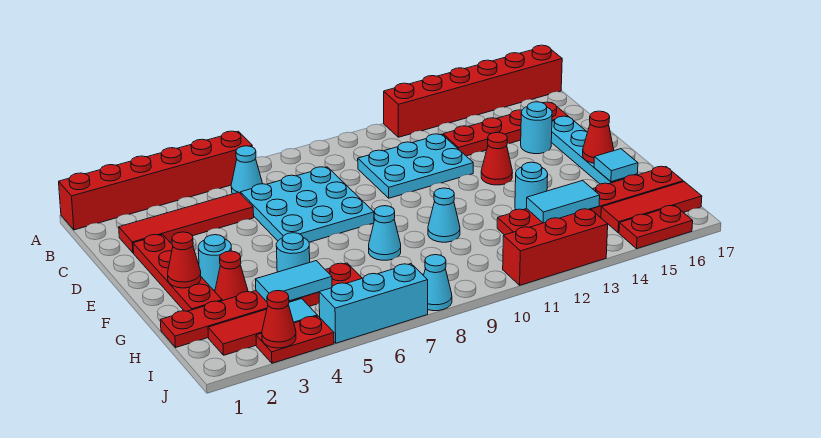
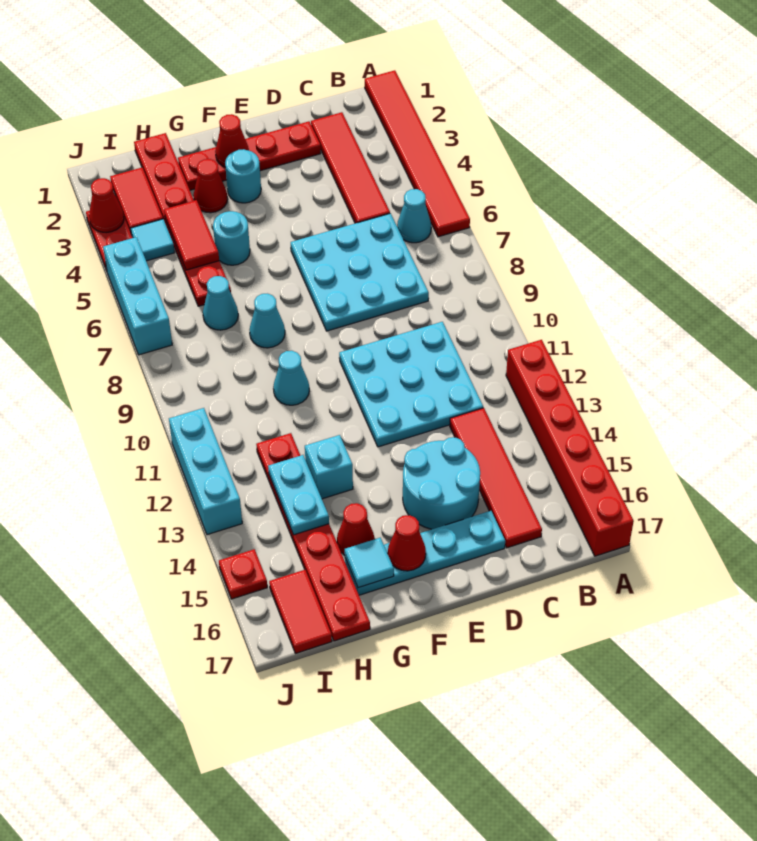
red 1x6 brick [59,131,252,230] -> red 1x6 tile [365,70,470,237]
cyan 2x3 plate [358,134,473,198] -> cyan 3x3 plate [339,322,483,447]
red 1x4 plate [443,102,568,156] -> red 1x4 tile [450,408,542,548]
cyan 1x1 round brick [521,102,552,154] -> cyan 2x2 round brick [403,437,480,529]
red 1x1 cone [481,132,512,185] -> red 1x1 cone moved to [337,503,375,555]
cyan 1x1 round brick [515,162,548,210] -> cyan 1x1 brick [305,435,353,499]
cyan 1x2 tile [256,261,332,302] -> red 1x2 tile [164,200,219,270]
cyan 1x2 tile [527,180,600,223] -> cyan 1x2 plate [268,455,329,535]
red 1x3 tile [601,182,702,233] -> red 1x2 tile [269,570,332,653]
cyan 1x1 cone [424,255,452,311] -> cyan 1x1 cone moved to [203,276,238,330]
red 1x3 brick [503,209,608,285] -> cyan 1x3 brick [169,408,242,535]
red 1x2 plate [619,206,693,249] -> red 1x1 plate [219,549,267,599]

